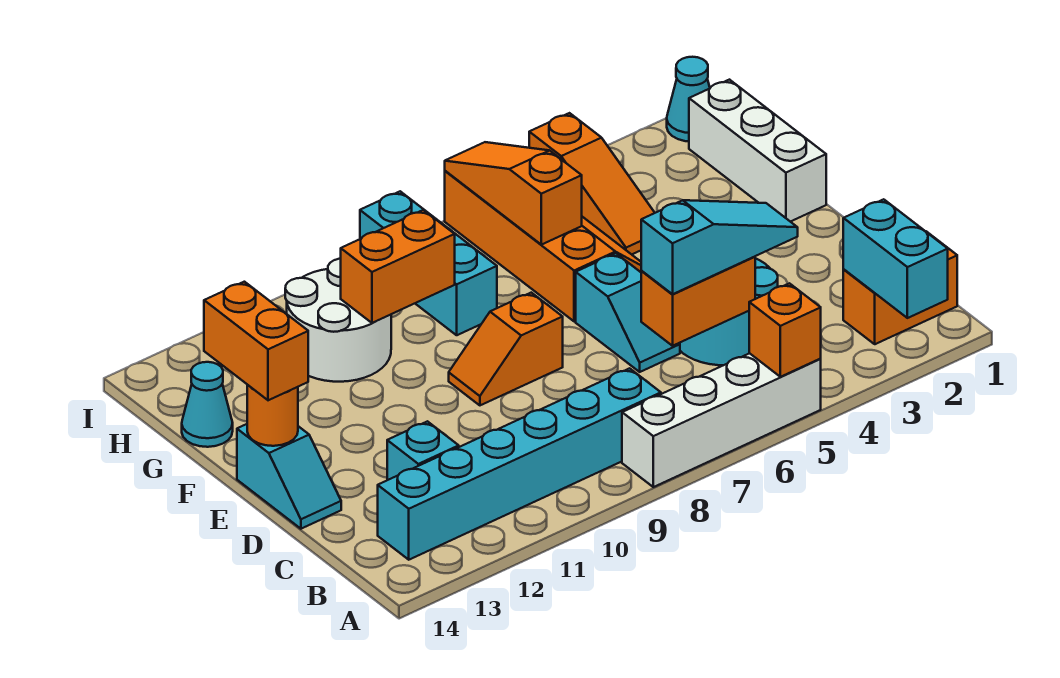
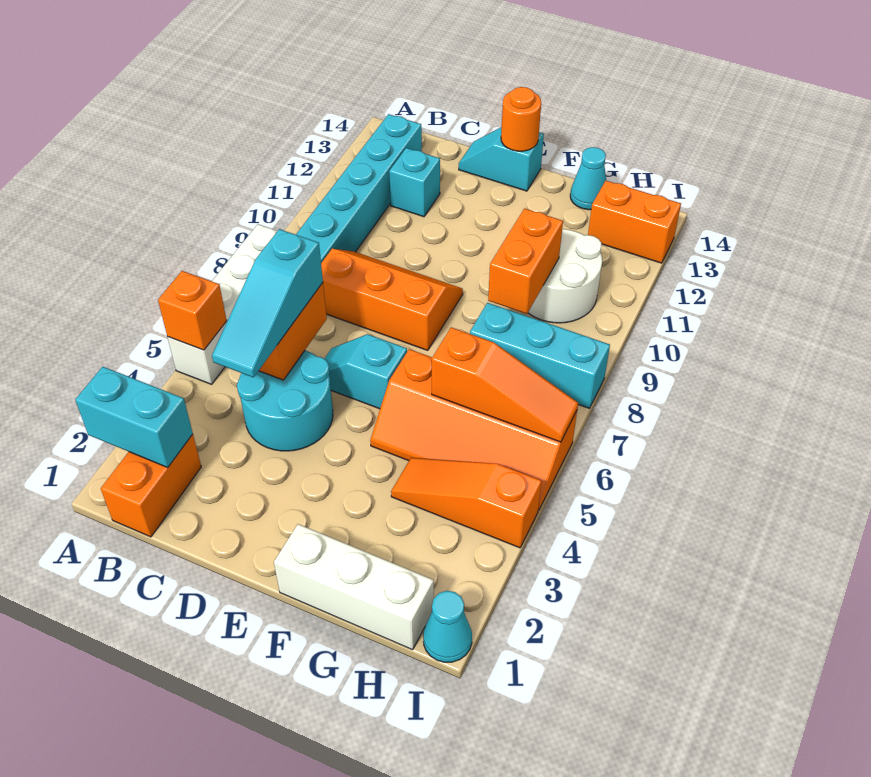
orange 1x2 slope [449,293,563,405] -> orange 2x3 slope [321,249,463,350]
orange 1x2 brick [204,282,308,400] -> orange 1x2 brick moved to [588,181,681,263]

